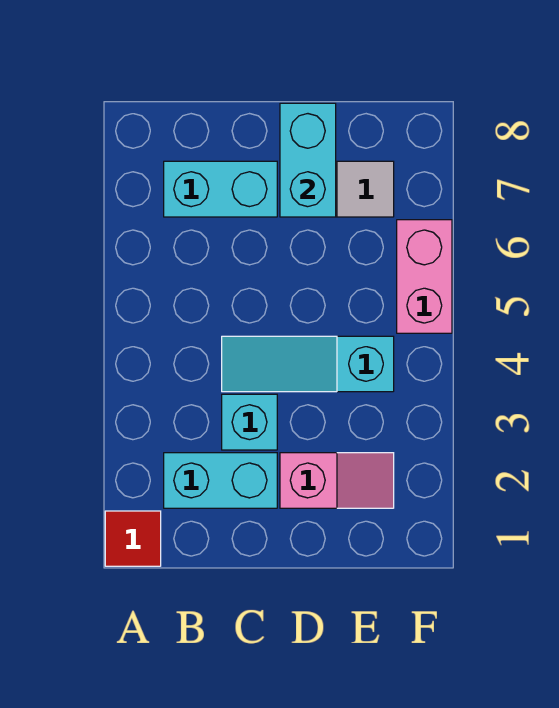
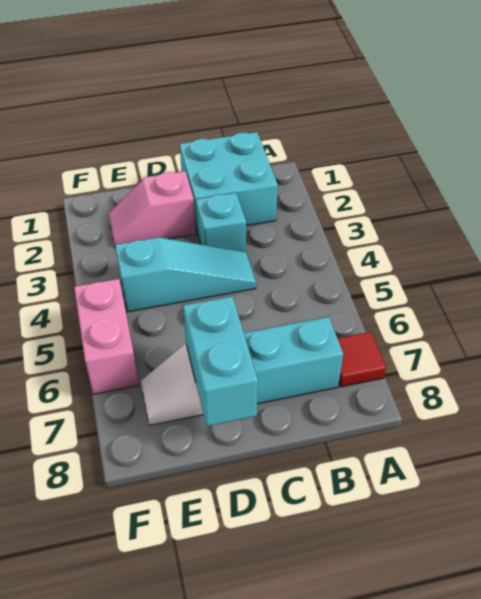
red 1x1 tile [105,511,161,566] -> red 1x1 tile moved to [338,332,386,387]
cyan 1x2 brick [164,453,277,508] -> cyan 2x2 brick [180,132,278,234]

